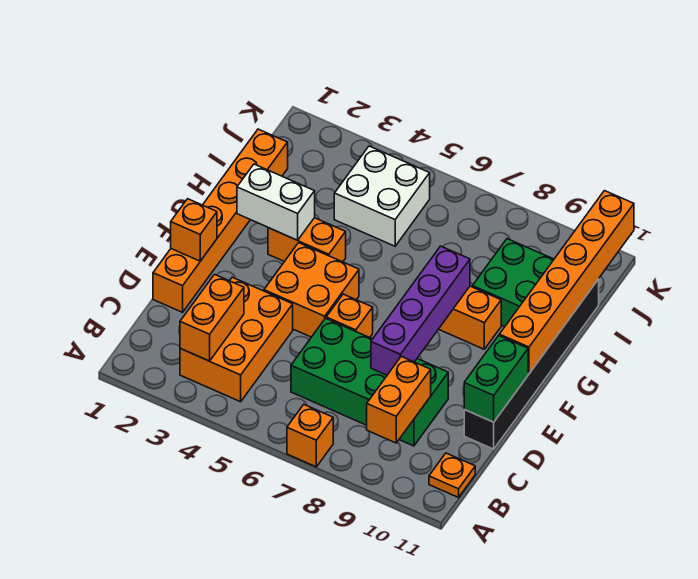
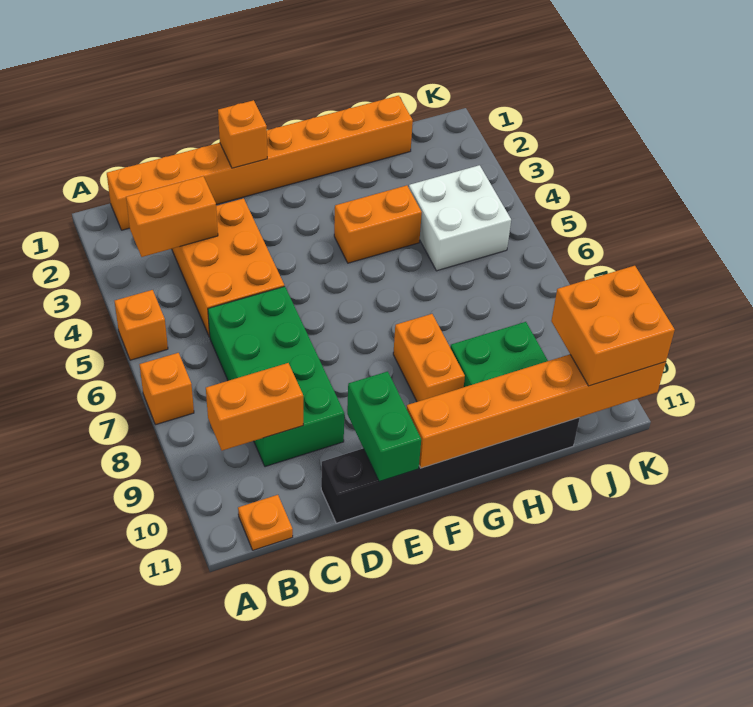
orange 2x3 brick [180,277,293,402] -> orange 2x3 brick turned to [172,198,284,337]
orange 1x6 brick [153,129,288,312] -> orange 1x8 brick [107,96,413,230]
purple 1x4 brick [371,246,470,375] -> none
green 1x2 brick [464,336,528,422] -> green 1x2 brick turned to [347,371,421,482]
orange 2x2 brick [264,243,359,337] -> orange 2x2 brick moved to [551,266,675,386]
orange 1x1 brick [326,294,373,338] -> orange 1x1 brick moved to [115,290,168,360]
white 1x2 brick [237,164,315,240] -> none
orange 1x2 brick [268,218,346,262] -> orange 1x2 brick turned to [334,185,422,263]

